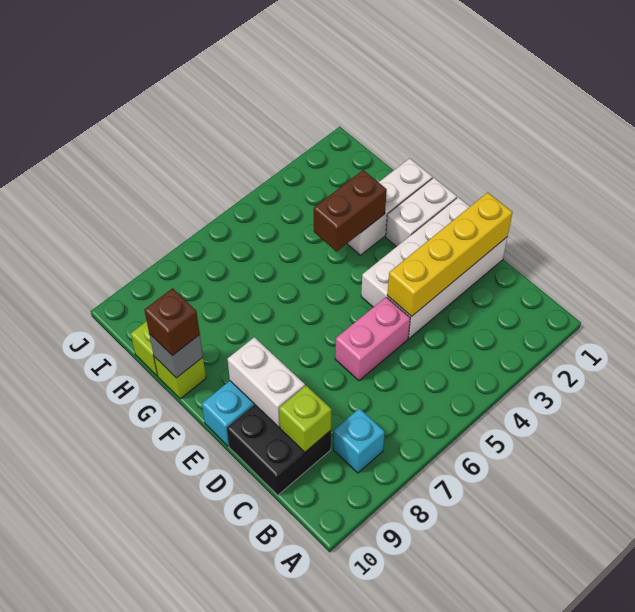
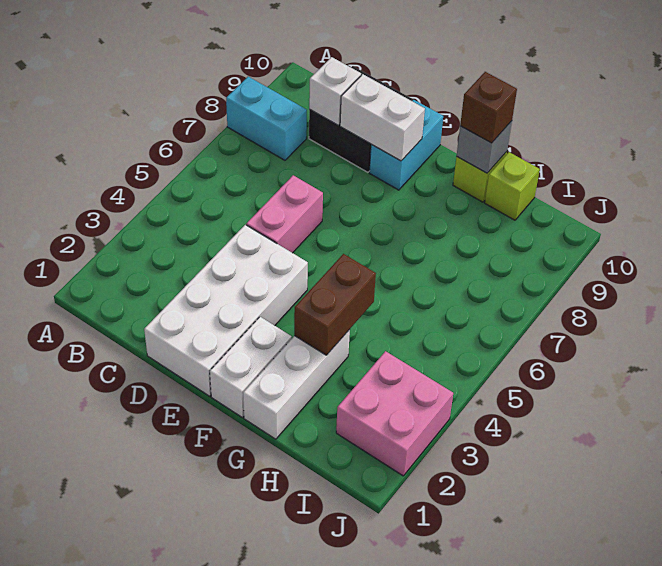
cyan 1x1 brick [333,408,385,473] -> cyan 1x2 brick [226,77,307,160]
lime 1x1 brick [279,386,332,452] -> white 1x1 brick [309,57,361,125]
yellow 1x4 brick [387,192,513,317] -> none
none -> pink 2x2 brick [336,351,453,476]

